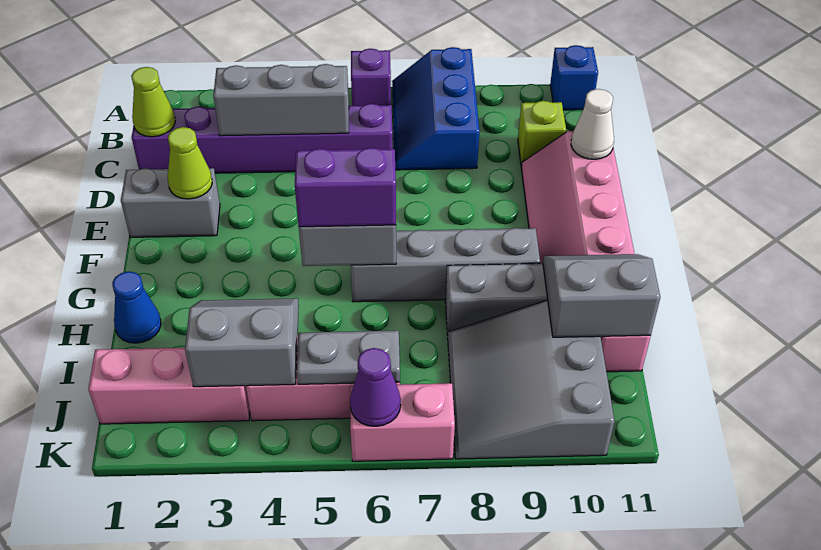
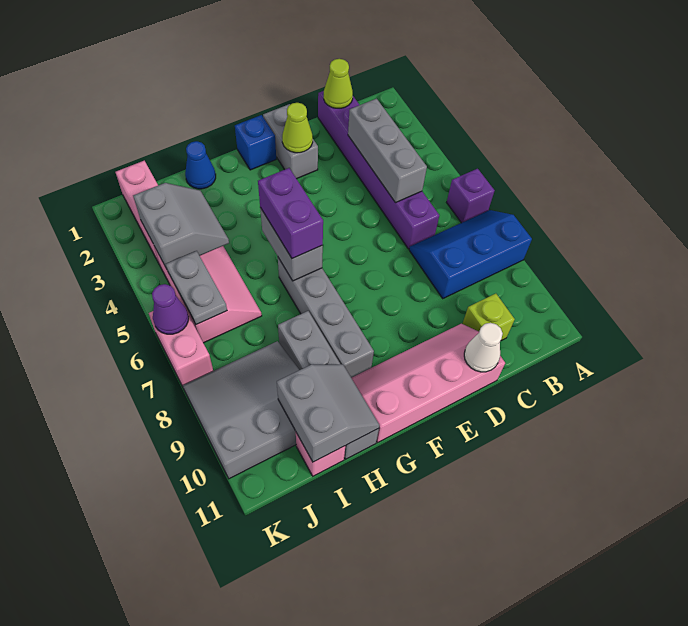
blue 1x1 brick [550,45,598,110] -> blue 1x1 brick moved to [235,115,276,170]

